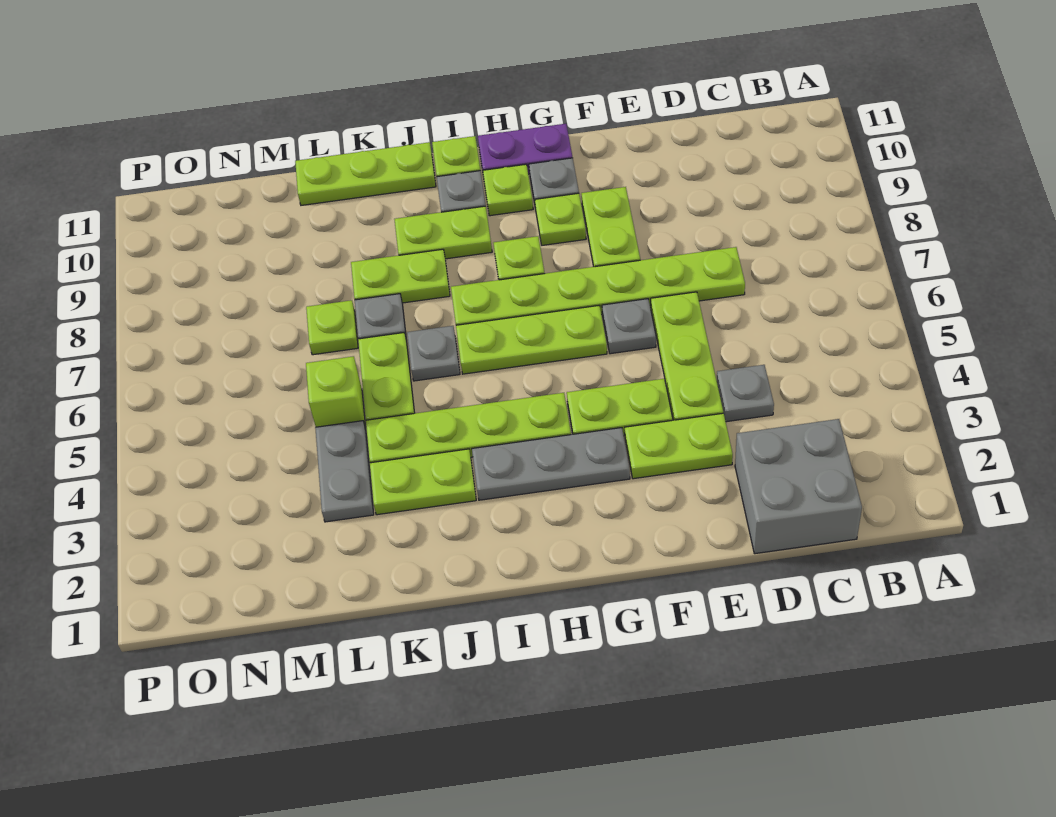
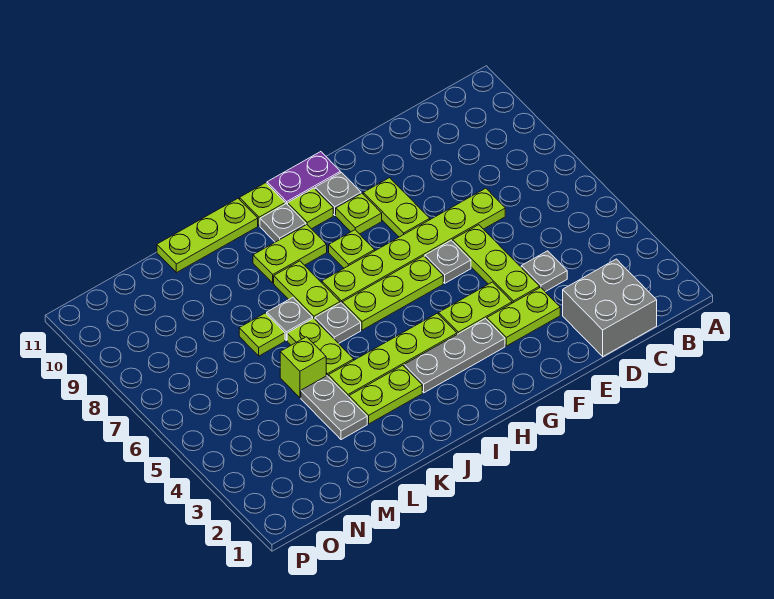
lime 1x2 plate [351,249,450,303] -> lime 1x2 plate turned to [274,261,340,319]

